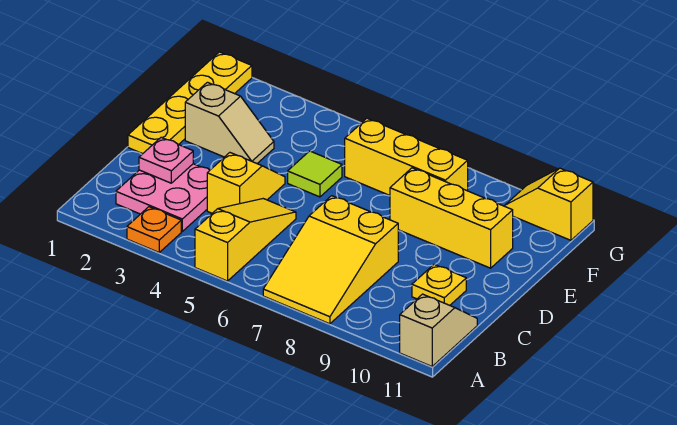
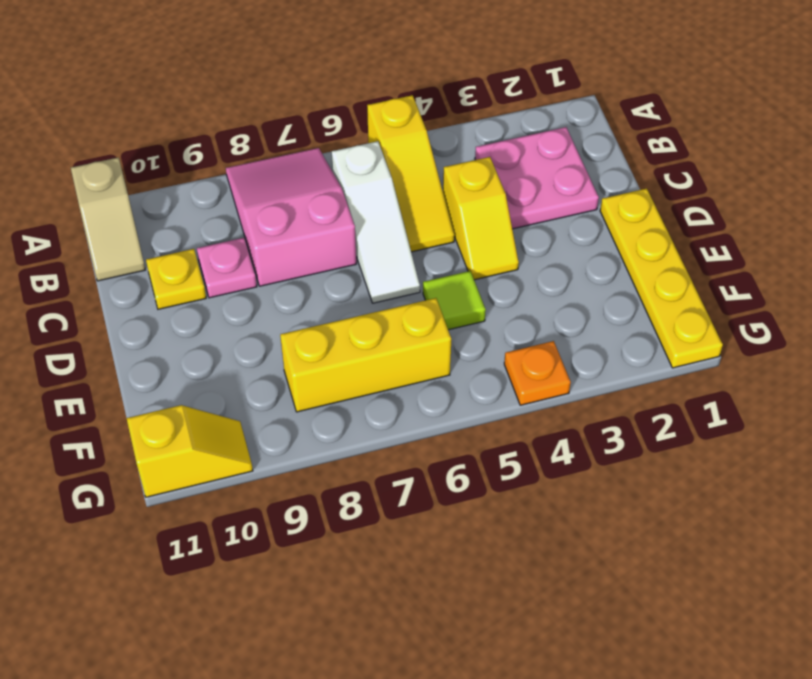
orange 1x1 plate [127,207,181,252] -> orange 1x1 plate moved to [504,341,571,405]
yellow 2x3 slope [263,196,398,324] -> pink 2x3 slope [226,148,356,286]
none -> white 1x3 slope [332,141,420,303]
pink 1x1 plate [139,137,193,183] -> pink 1x1 plate moved to [197,238,257,298]
tan 1x2 slope [185,82,274,163] -> none
yellow 1x3 brick [390,168,513,268] -> none

